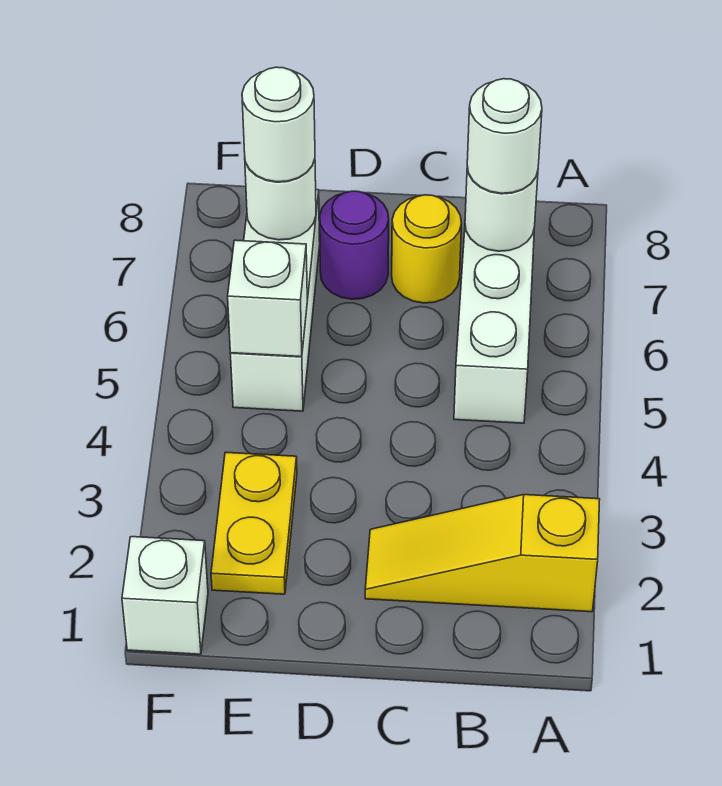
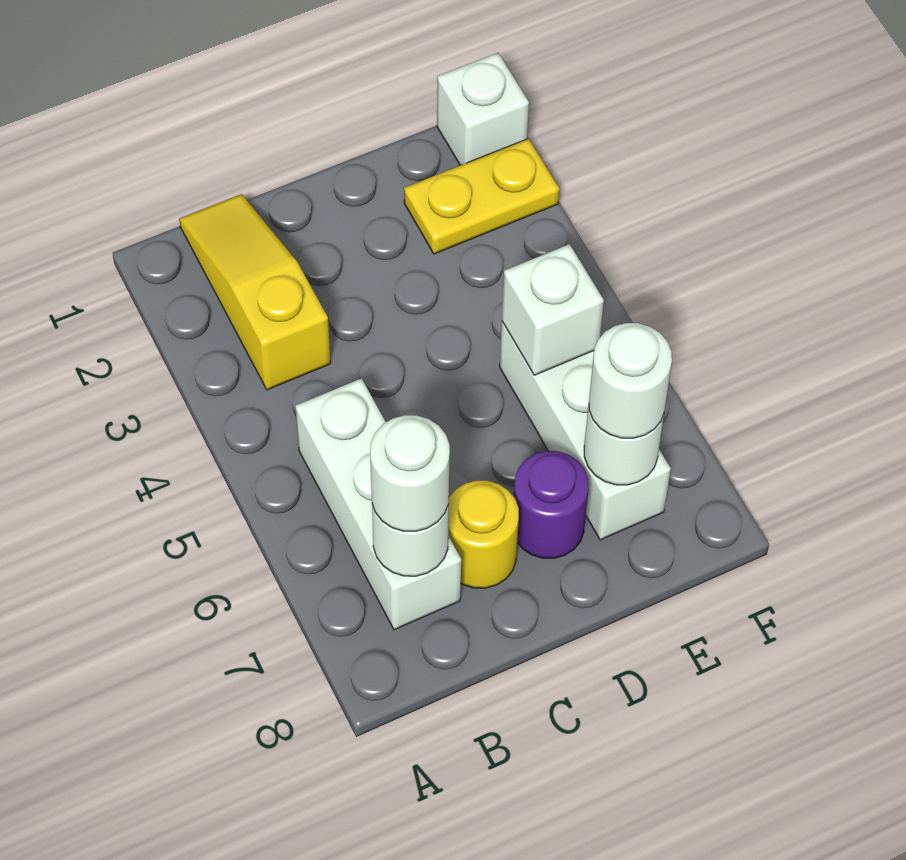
yellow 1x3 slope [365,495,600,612] -> yellow 1x3 slope turned to [179,194,331,390]
yellow 1x2 plate [211,452,297,594] -> yellow 1x2 plate turned to [404,139,559,254]

